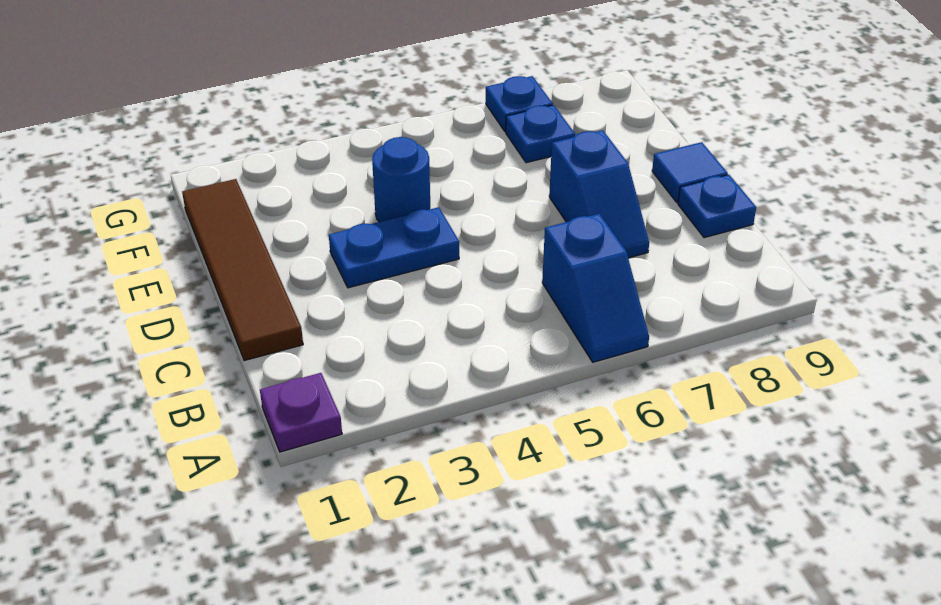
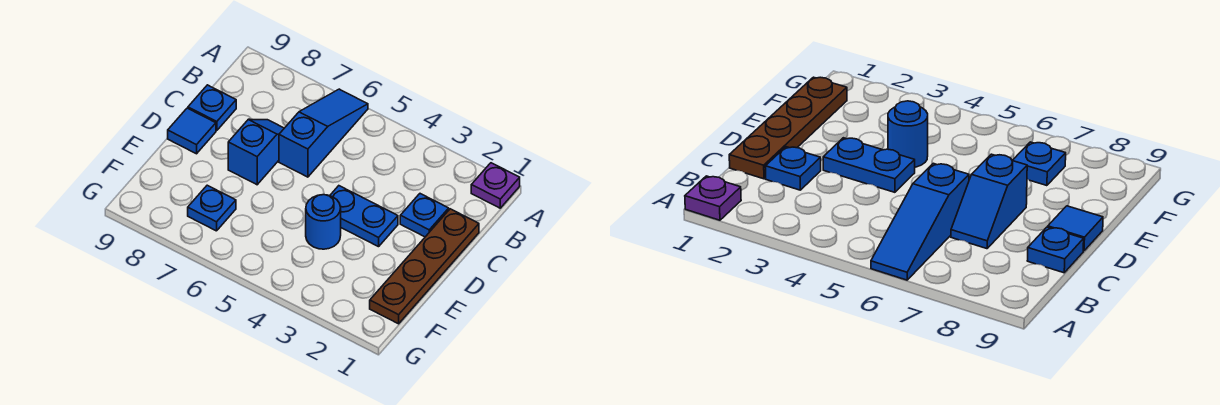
blue 1x2 slope [542,214,649,362] -> blue 1x3 slope [279,89,368,177]
brown 1x4 tile [182,179,303,361] -> brown 1x4 plate [370,209,479,324]
blue 1x1 plate [486,76,553,132] -> blue 1x1 plate moved to [400,194,449,237]

